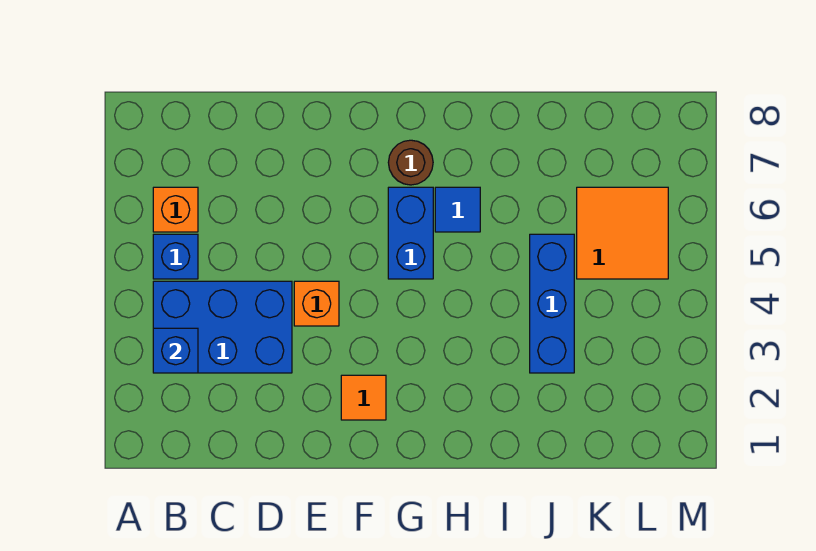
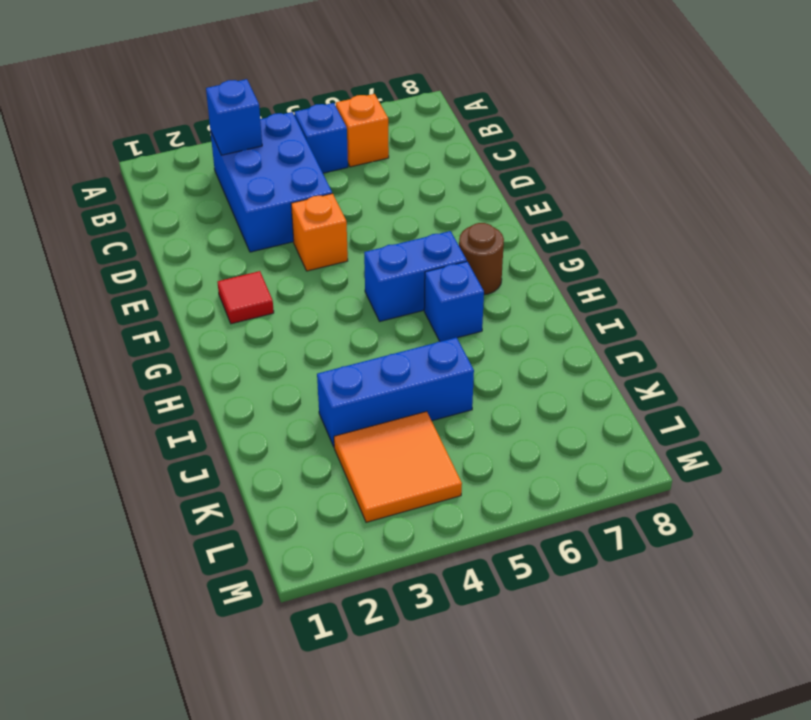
orange 1x1 tile [341,375,386,420] -> red 1x1 tile [218,271,274,324]
blue 1x1 tile [435,187,480,232] -> blue 1x1 brick [424,262,484,342]
orange 2x2 tile [577,187,668,279] -> orange 2x2 tile moved to [334,411,462,522]

